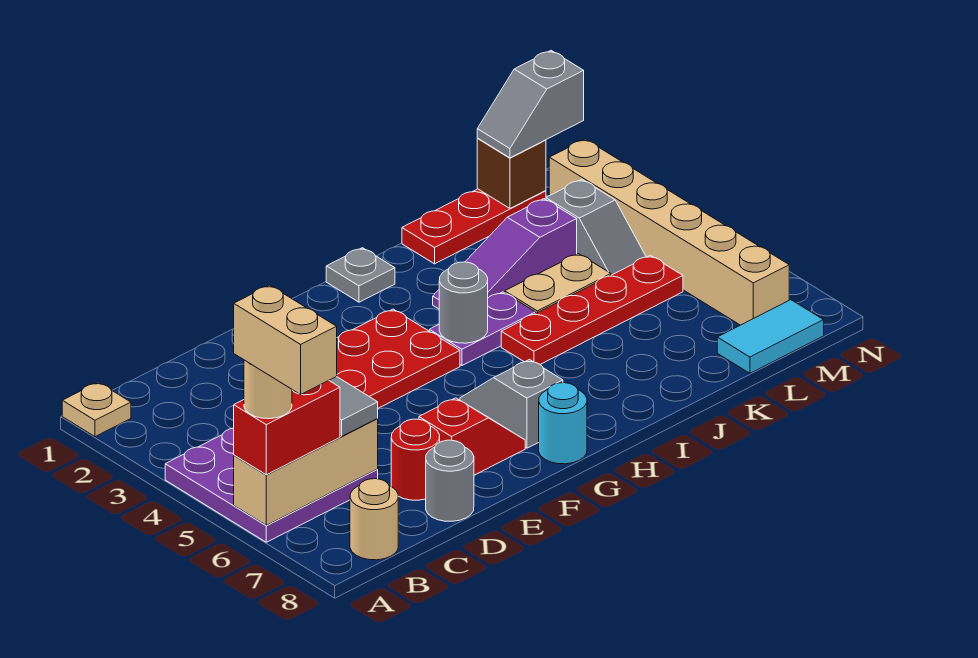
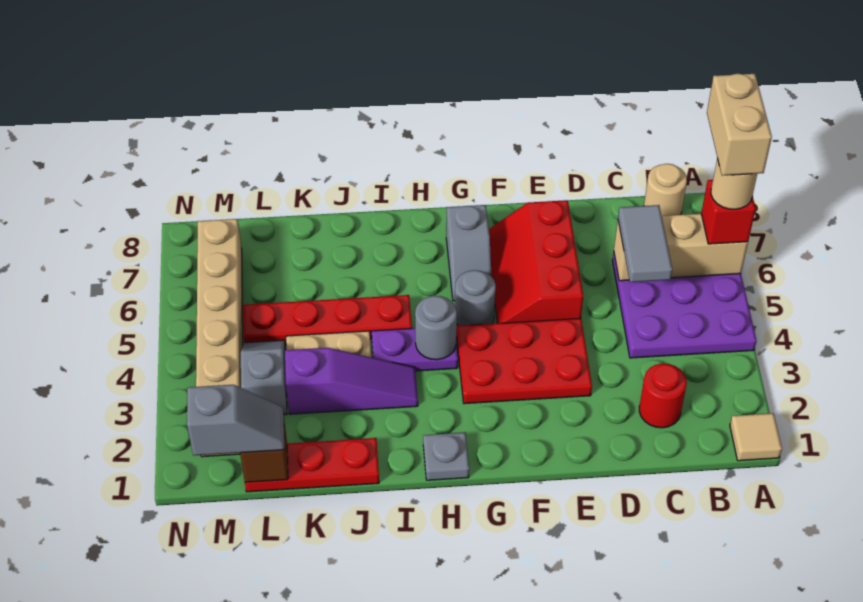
tan 1x1 plate [62,382,131,437] -> tan 1x1 tile [730,413,782,461]
red 1x2 brick [234,381,340,475] -> red 1x1 brick [701,180,756,244]
red 1x1 round brick [391,419,440,500] -> red 1x1 round brick moved to [639,363,687,428]
grey 1x1 round brick [426,440,474,521] -> grey 1x1 round brick moved to [455,270,496,326]
red 1x2 slope [419,398,525,475] -> red 2x3 slope [489,200,583,323]
cyan 1x1 round brick [539,383,587,464] -> none
cyan 1x2 tile [717,300,824,373] -> none

